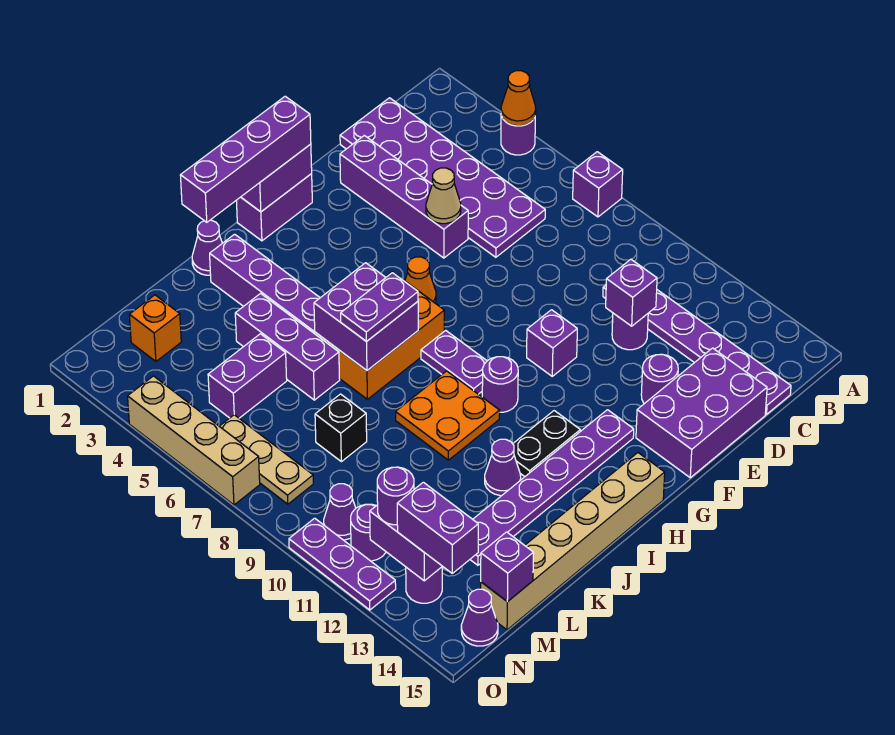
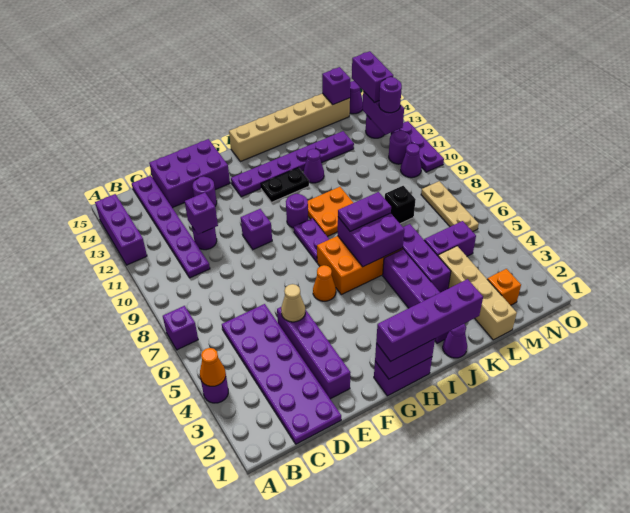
none -> purple 1x3 brick [95,194,147,265]
tan 1x4 brick [128,376,260,505] -> tan 1x4 brick moved to [438,246,517,340]

